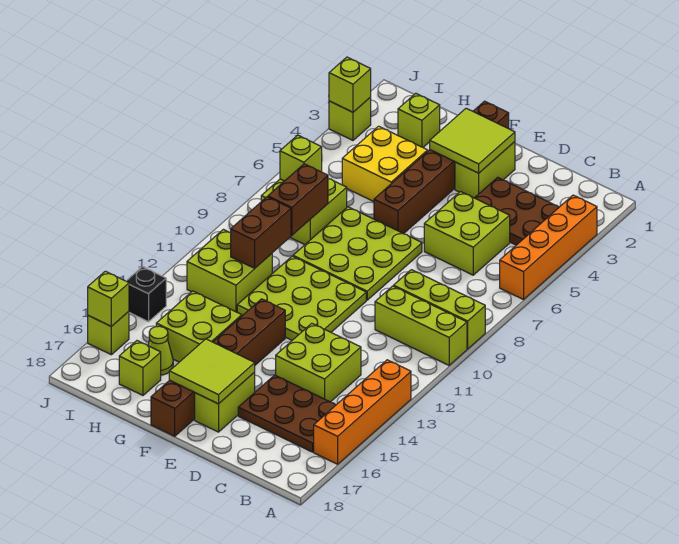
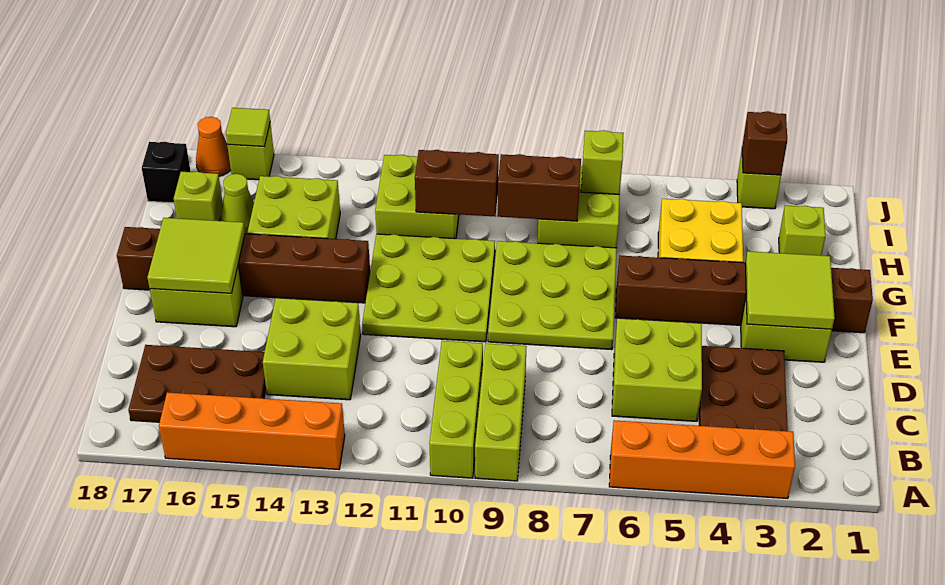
brown 2x3 plate [238,375,336,452] -> brown 2x3 plate turned to [128,345,266,422]
lime 1x1 brick [329,57,371,112] -> brown 1x1 brick [742,111,787,175]
black 1x1 brick [126,267,166,322] -> black 1x1 brick moved to [142,142,191,203]
lime 1x1 brick [88,271,129,326] -> lime 1x1 tile [226,108,270,147]
none -> orange 1x1 cone [196,117,231,176]

